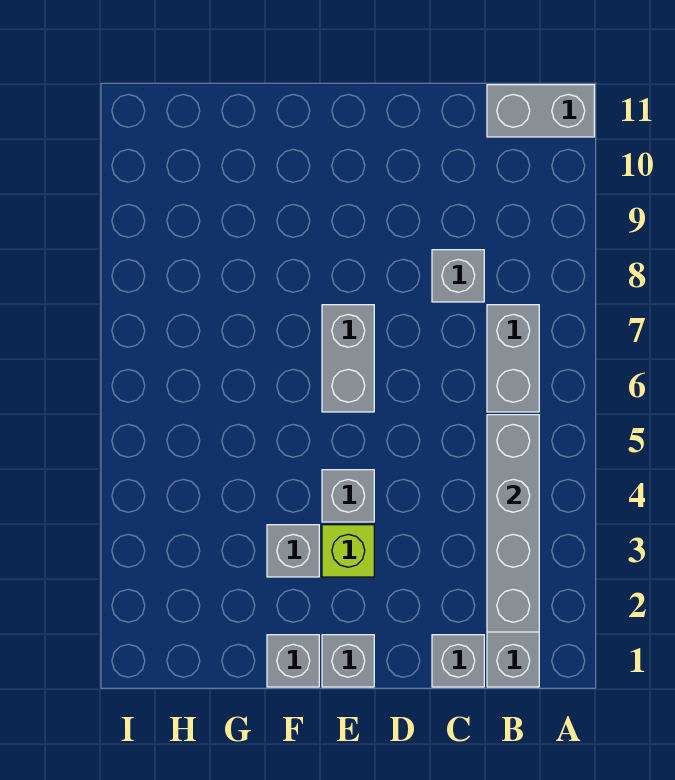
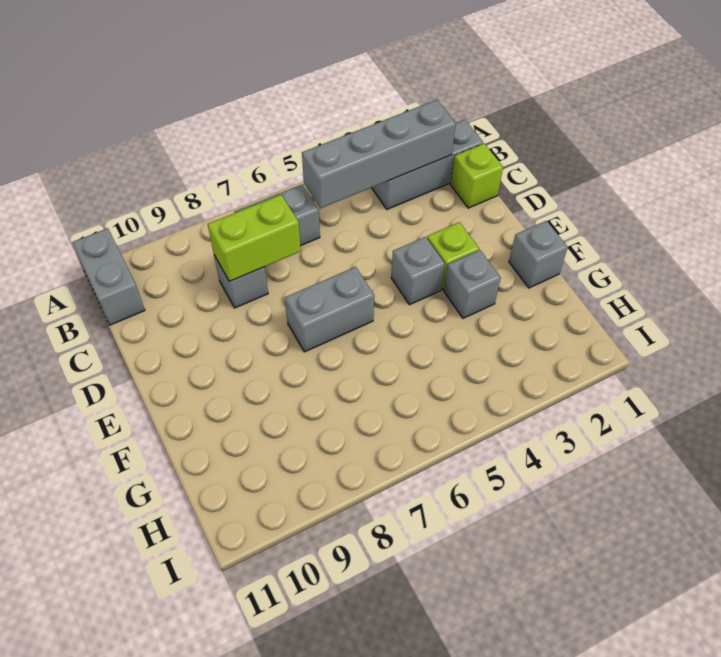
grey 1x1 brick [432,635,484,687] -> lime 1x1 brick [450,144,503,208]
none -> lime 1x2 brick [208,195,301,281]
grey 1x1 brick [322,635,374,687] -> none

